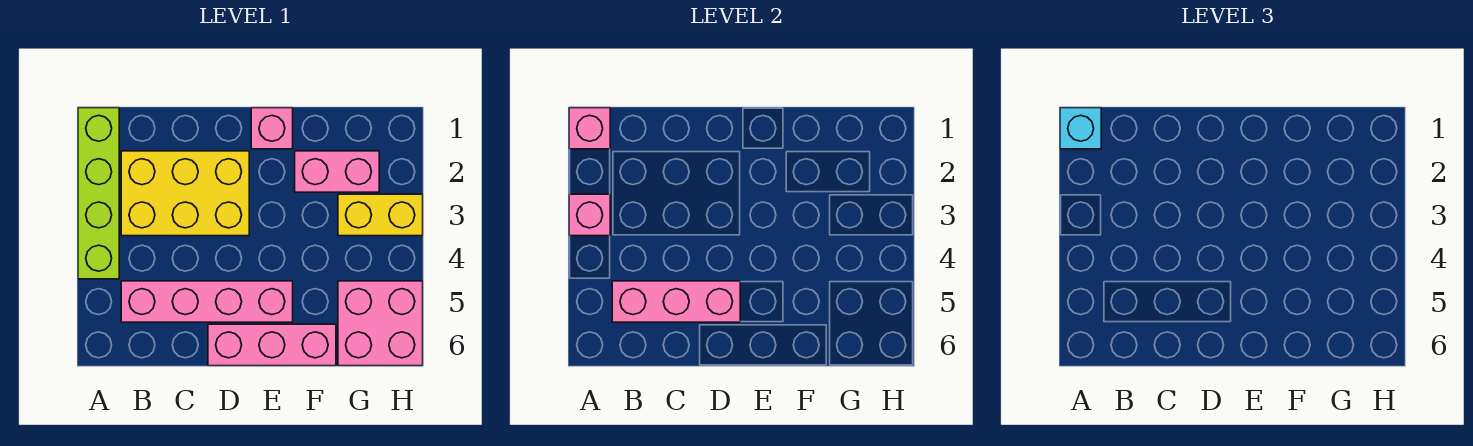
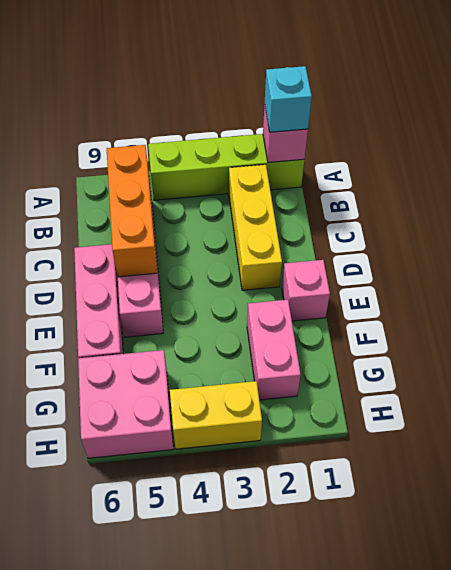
pink 1x1 brick [569,194,610,236] -> none
yellow 2x3 brick [121,151,249,236] -> yellow 1x3 brick [229,165,282,290]
pink 1x3 brick [612,281,740,322] -> orange 1x3 brick [107,145,157,277]
yellow 1x2 brick [338,194,423,236] -> yellow 1x2 brick turned to [170,381,262,449]

